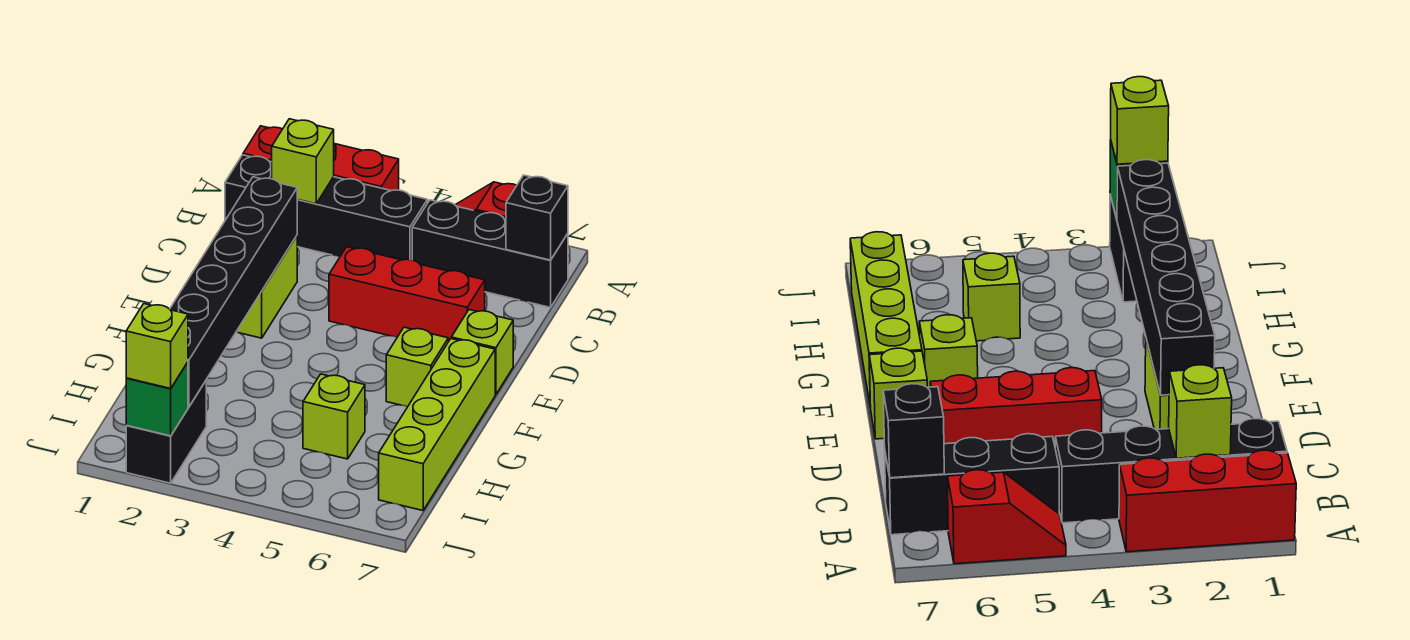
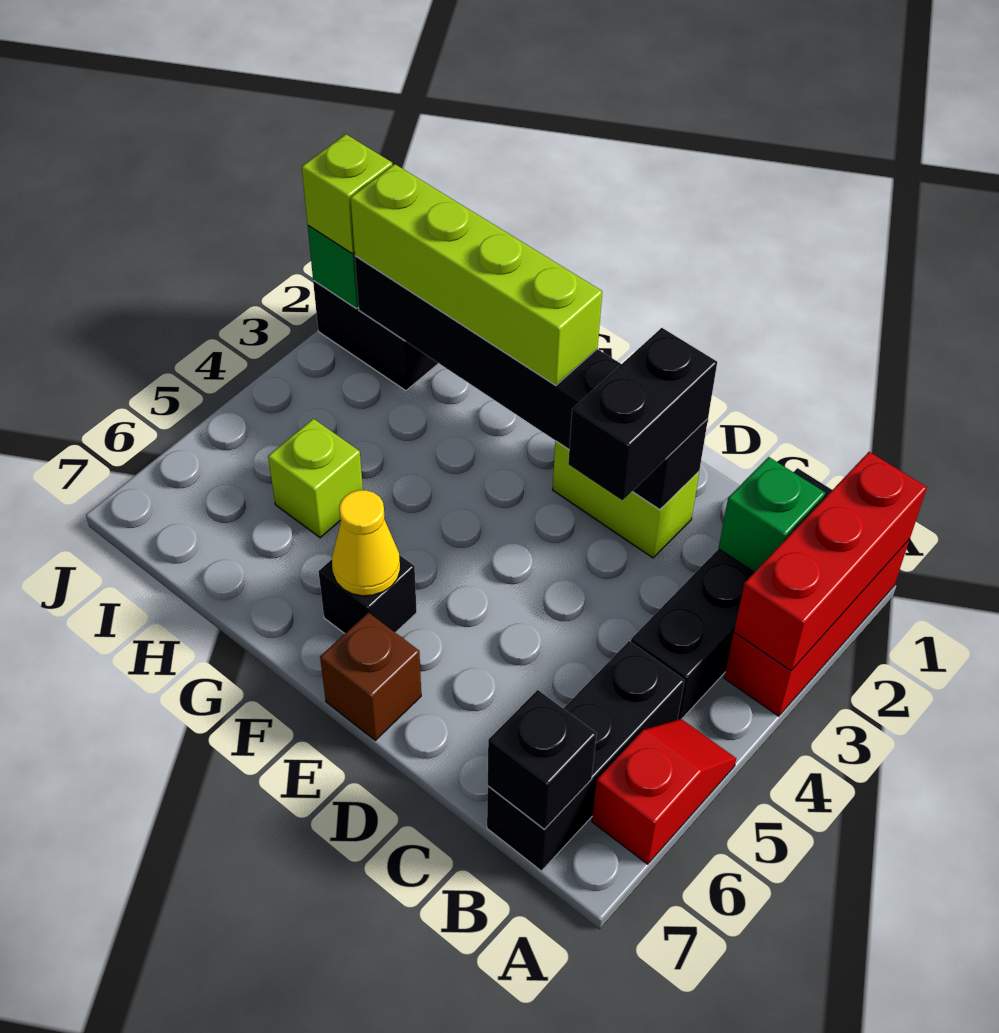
lime 1x1 brick [272,119,334,204] -> green 1x1 brick [719,457,825,572]
none -> black 1x2 brick [568,328,717,500]
red 1x3 brick [329,247,485,342] -> red 1x3 brick moved to [734,452,927,671]
lime 1x1 brick [451,310,513,395] -> brown 1x1 brick [320,613,421,740]
lime 1x1 brick [386,327,448,407] -> black 1x1 brick [319,555,417,634]
none -> yellow 1x1 cone [332,490,400,596]
lime 1x4 brick [379,339,495,511] -> lime 1x4 brick moved to [351,164,602,385]

